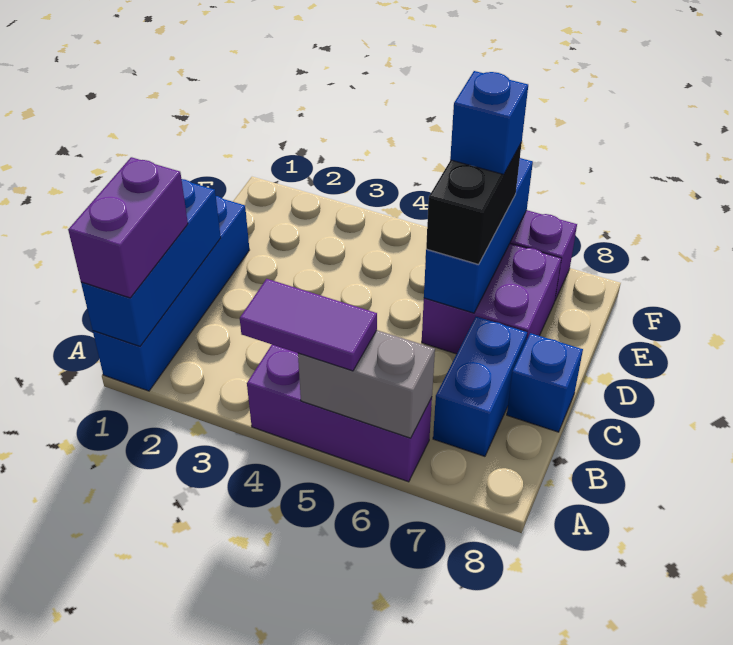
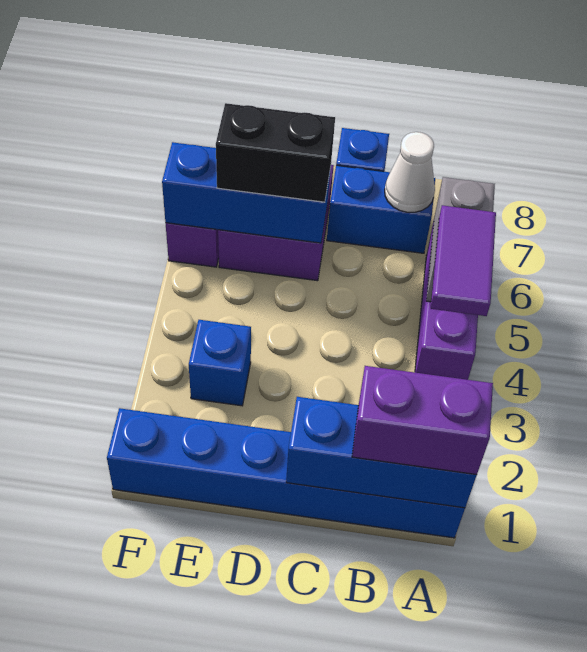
blue 1x4 brick [93,196,249,391] -> blue 1x6 brick [107,408,465,538]
none -> white 1x1 cone [385,132,435,212]
blue 1x1 brick [450,71,528,174] -> blue 1x1 brick moved to [189,320,251,406]

